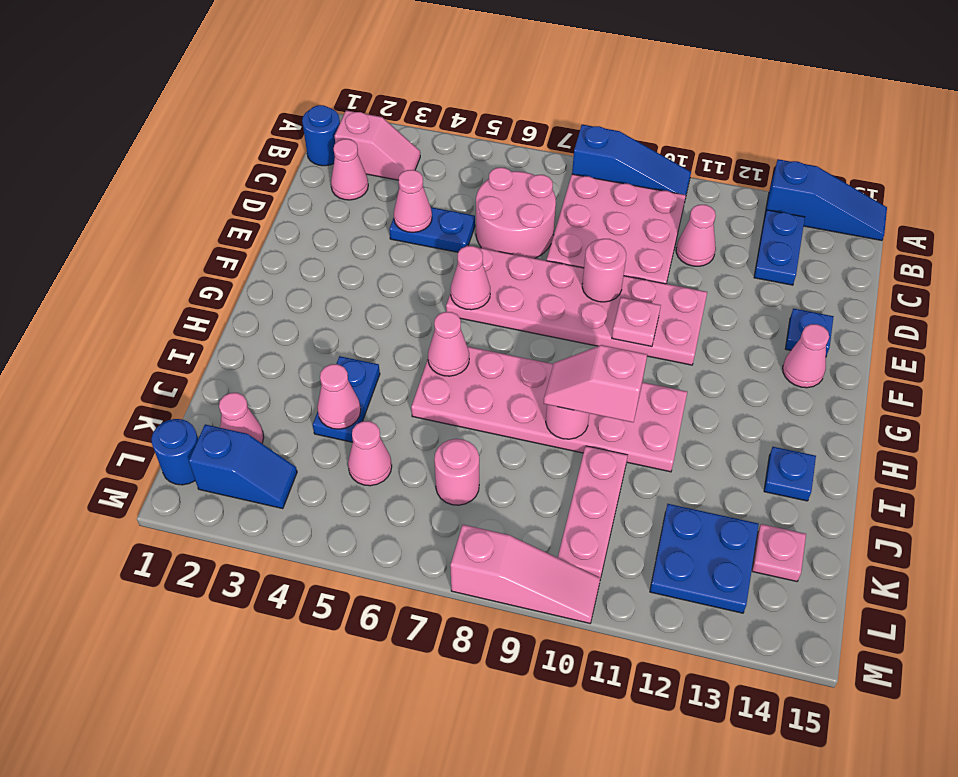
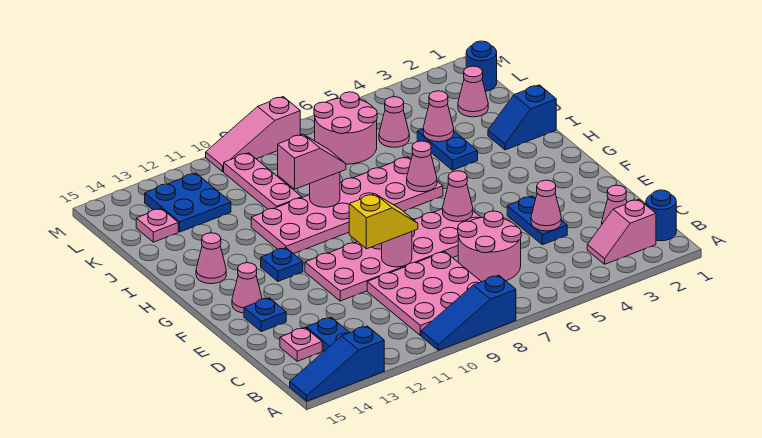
pink 1x1 cone [676,205,716,266] -> pink 1x1 cone moved to [196,233,226,284]
blue 1x2 plate [389,207,475,252] -> blue 1x2 plate turned to [507,196,567,245]
none -> yellow 1x2 slope [349,194,418,249]
pink 1x1 plate [612,297,661,347] -> pink 1x1 plate moved to [280,328,322,361]
blue 1x1 plate [764,447,816,501] -> blue 1x1 plate moved to [261,248,303,281]
pink 1x1 round brick [434,439,479,505] -> pink 2x2 round brick [314,92,377,164]
blue 1x2 slope [189,424,297,509] -> blue 1x2 slope moved to [488,85,556,150]

